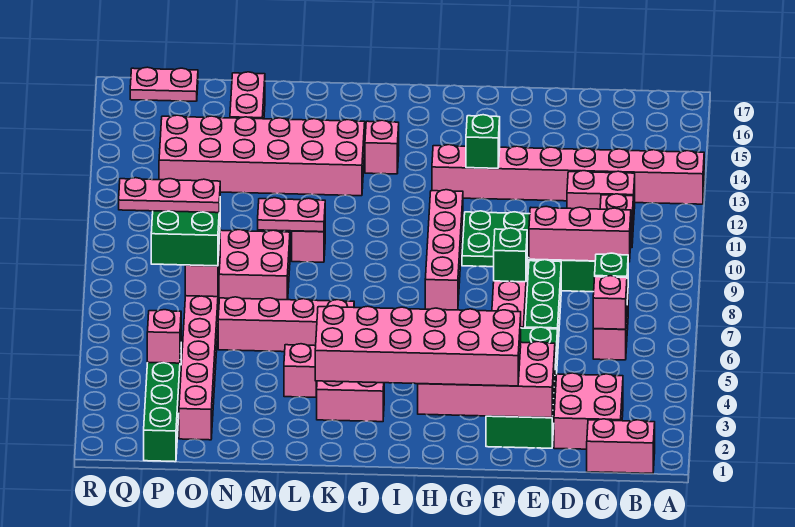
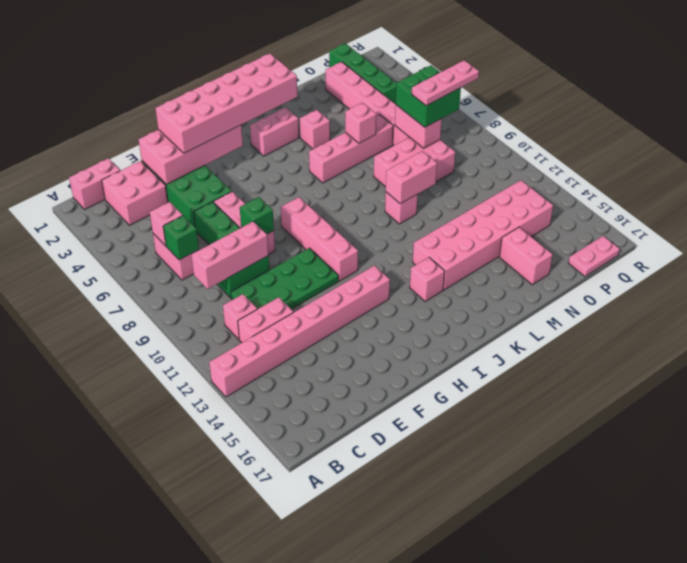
green 1x1 brick [466,115,500,168] -> none
pink 1x2 plate [258,198,325,232] -> pink 1x2 brick [386,151,437,204]
pink 1x1 brick [147,310,181,363] -> pink 1x1 brick moved to [345,103,376,143]

